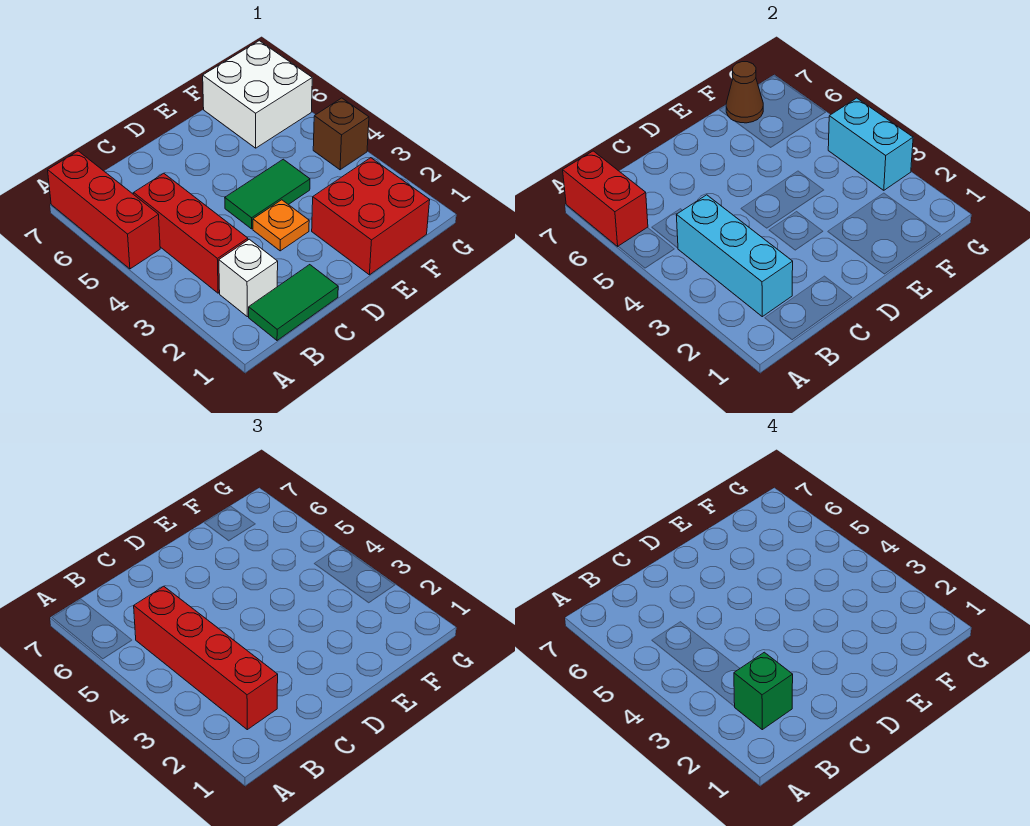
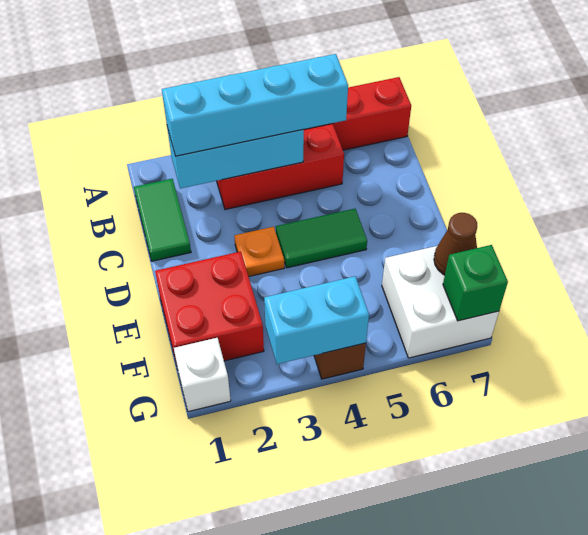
red 1x2 brick [563,151,648,246] -> none
white 1x1 brick [219,239,278,317] -> white 1x1 brick moved to [174,338,231,412]
red 1x4 brick [134,586,278,730] -> cyan 1x4 brick [162,54,348,156]
green 1x1 brick [734,652,793,730] -> green 1x1 brick moved to [443,245,508,321]
green 1x2 tile [225,159,310,229] -> green 1x2 tile turned to [276,209,367,268]

